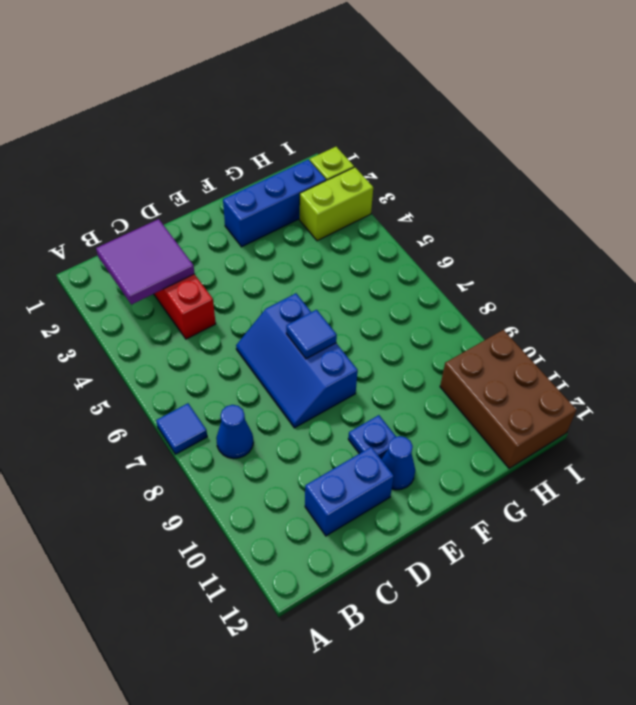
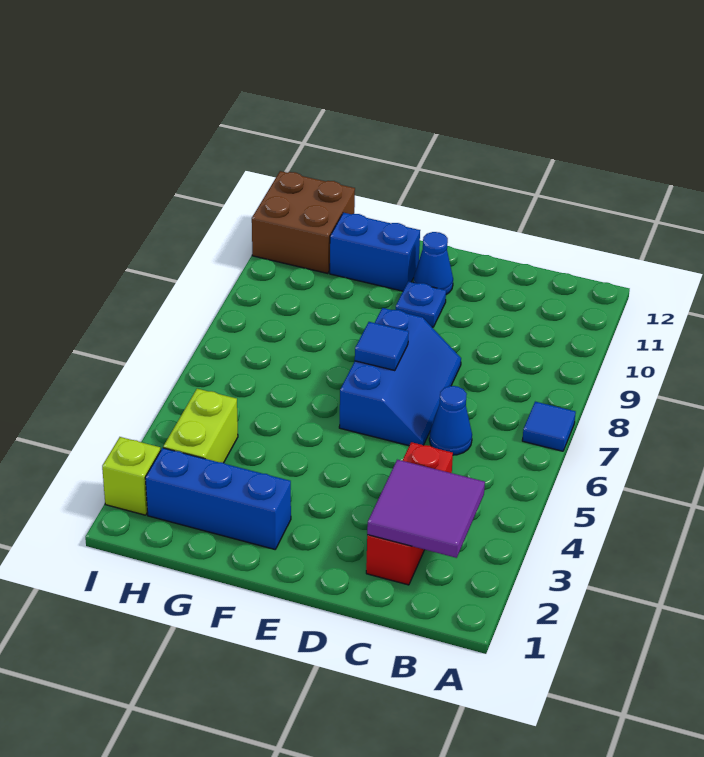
blue 1x1 cone [216,405,253,459] -> blue 1x1 cone moved to [429,386,472,455]
blue 1x2 brick [305,447,394,536] -> blue 1x2 brick moved to [330,213,420,291]
lime 1x2 brick [300,167,373,241] -> lime 1x2 brick turned to [163,389,238,463]
brown 2x3 brick [440,330,576,468] -> brown 2x2 brick [252,171,355,274]

